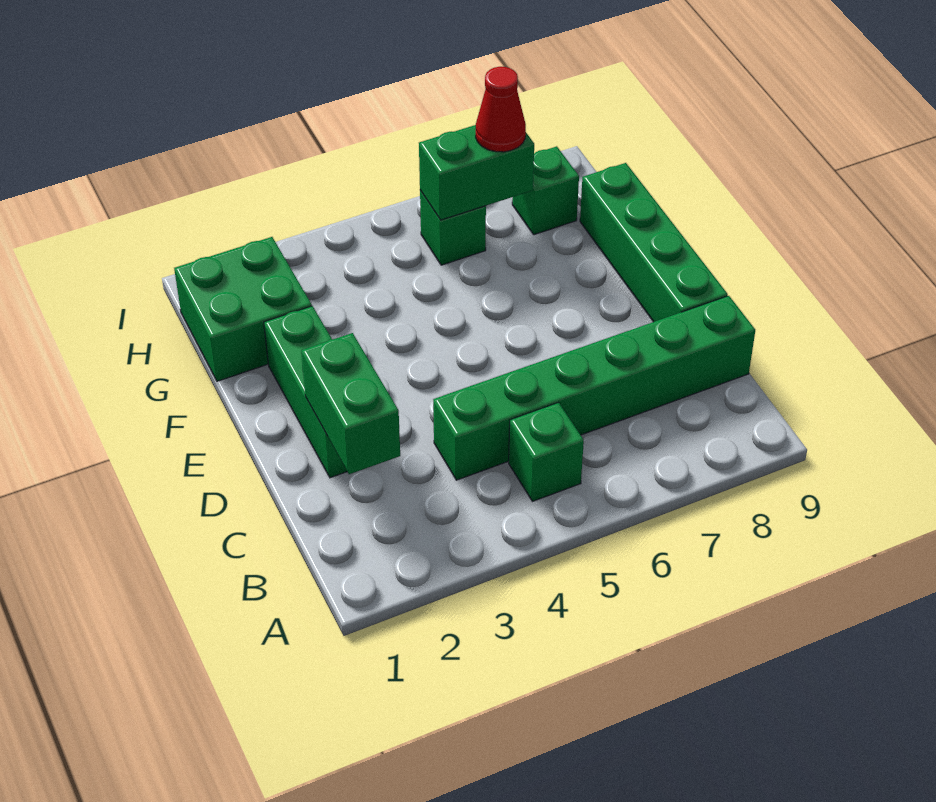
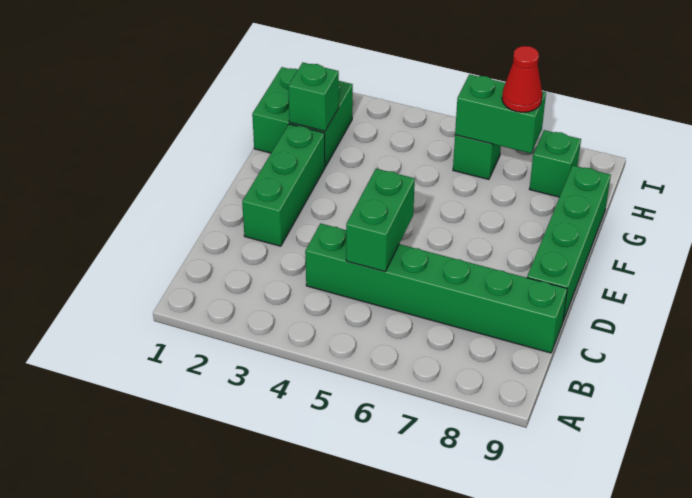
green 1x1 brick [509,403,584,501] -> green 1x1 brick moved to [288,63,339,131]
green 1x2 brick [301,333,400,474] -> green 1x2 brick moved to [346,169,415,271]

